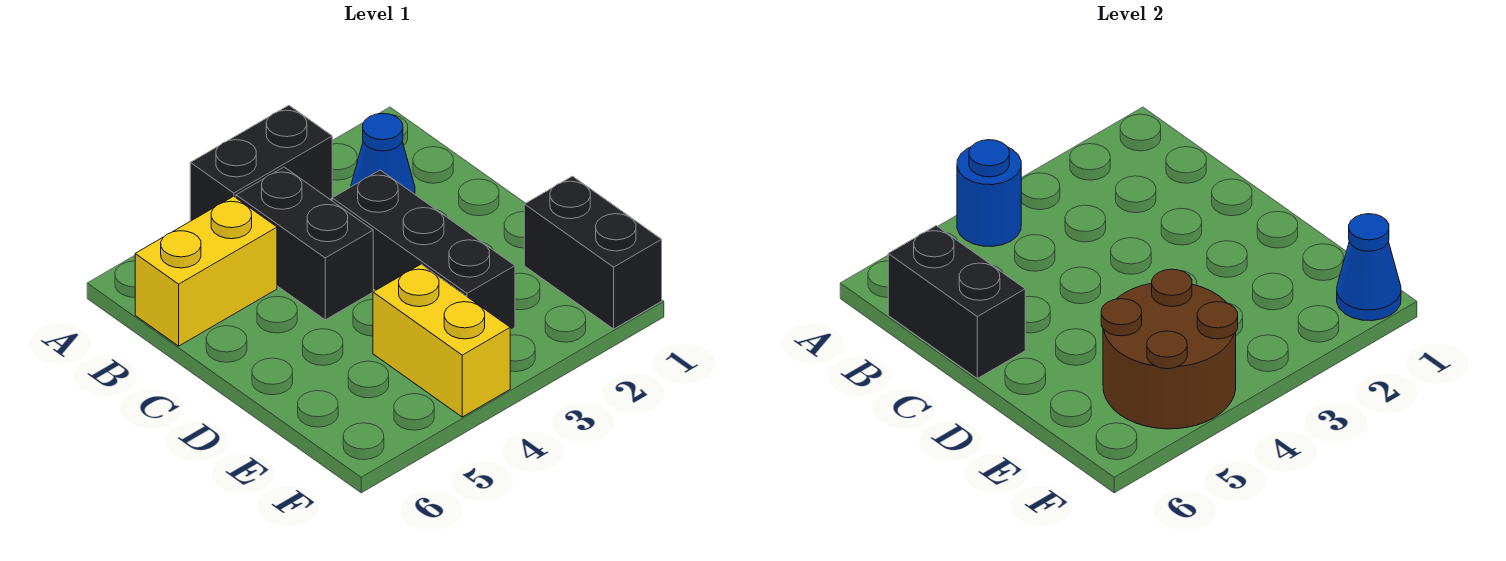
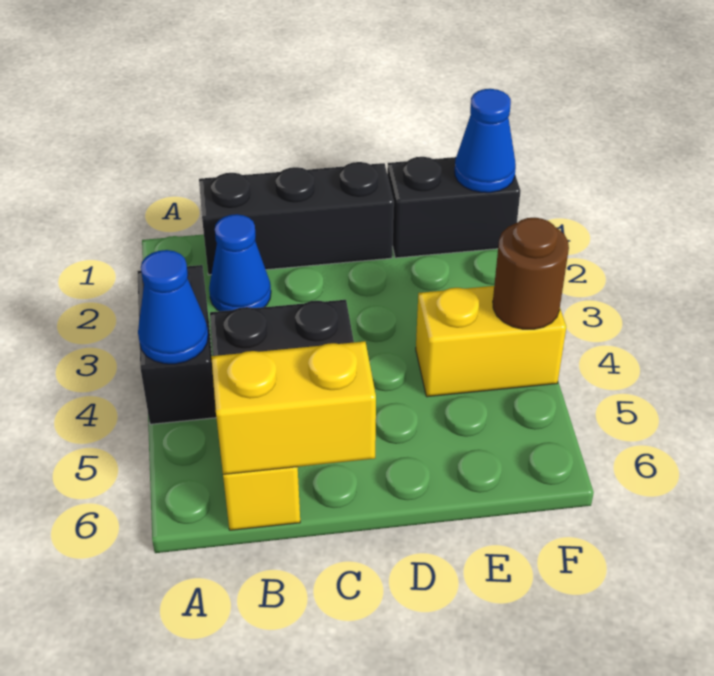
blue 1x1 round brick [957,140,1021,247] -> blue 1x1 cone [138,250,208,364]
black 1x2 brick [888,226,1025,378] -> yellow 1x2 brick [211,341,376,474]
black 1x3 brick [332,170,515,330] -> black 1x3 brick moved to [199,162,394,275]
brown 2x2 round brick [1101,269,1238,429] -> brown 1x1 round brick [493,218,569,329]

